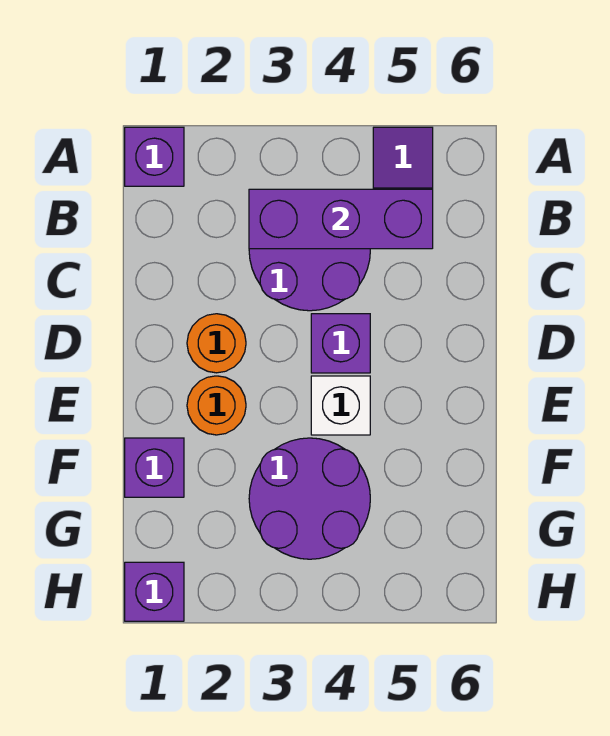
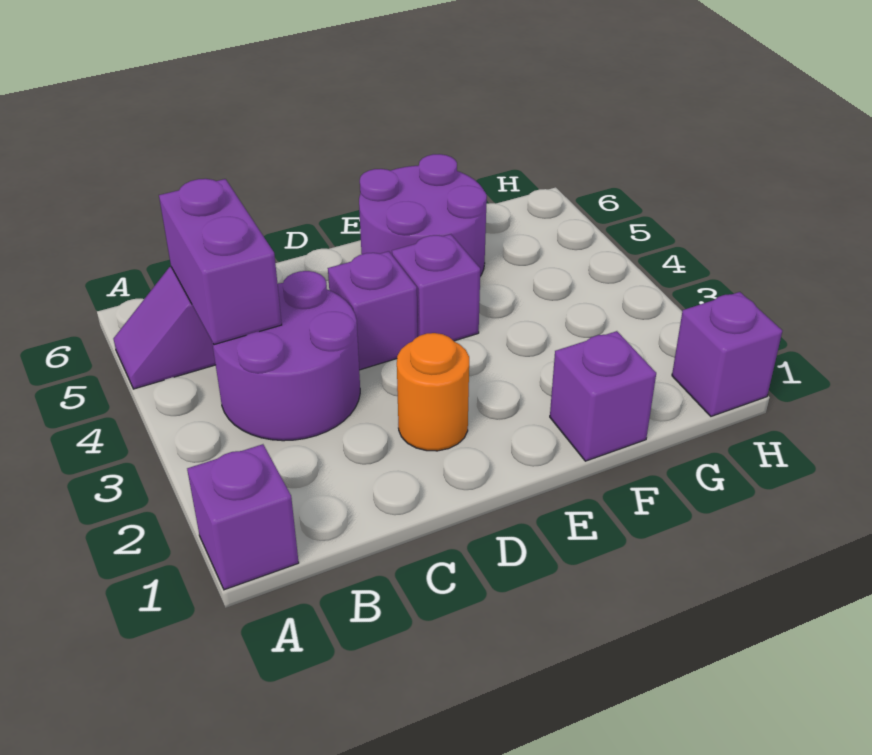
purple 1x3 brick [249,189,433,249] -> purple 1x2 brick [159,179,282,345]
orange 1x1 round brick [187,376,246,435] -> none
white 1x1 brick [311,376,370,435] -> purple 1x1 brick [392,234,480,341]
purple 2x2 round brick [249,438,370,559] -> purple 2x2 round brick moved to [359,154,487,276]

